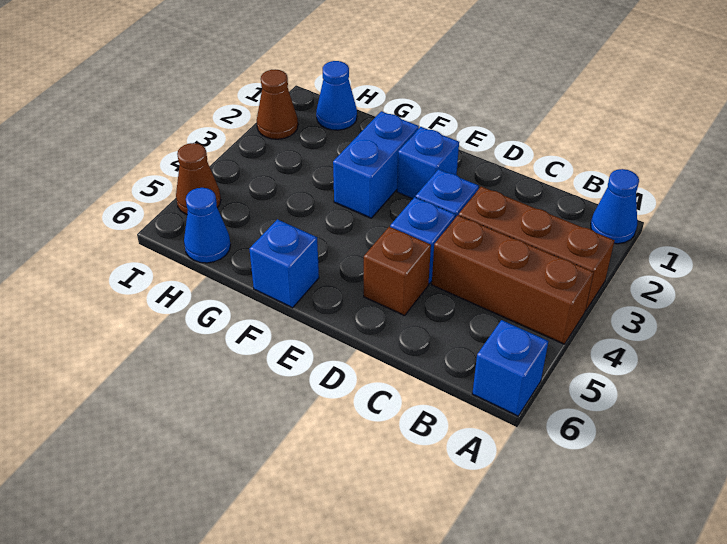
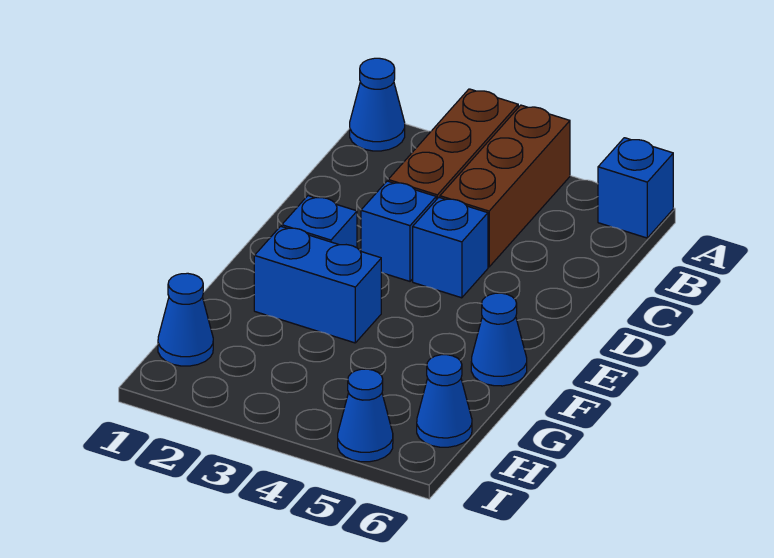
brown 1x1 brick [364,227,431,316] -> none
blue 1x1 brick [250,219,319,308] -> blue 1x1 cone [471,293,527,386]
brown 1x1 cone [257,69,298,139] -> none
brown 1x1 cone [176,143,221,214] -> blue 1x1 cone [338,369,393,462]

